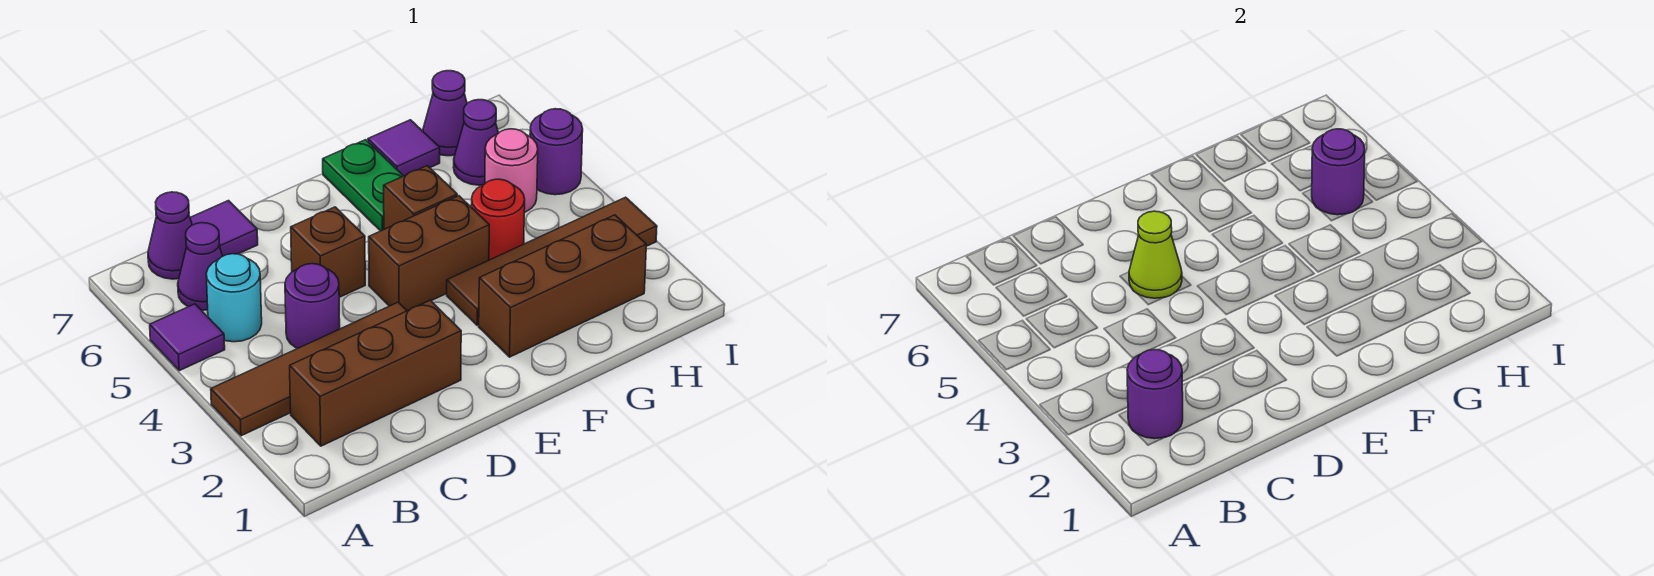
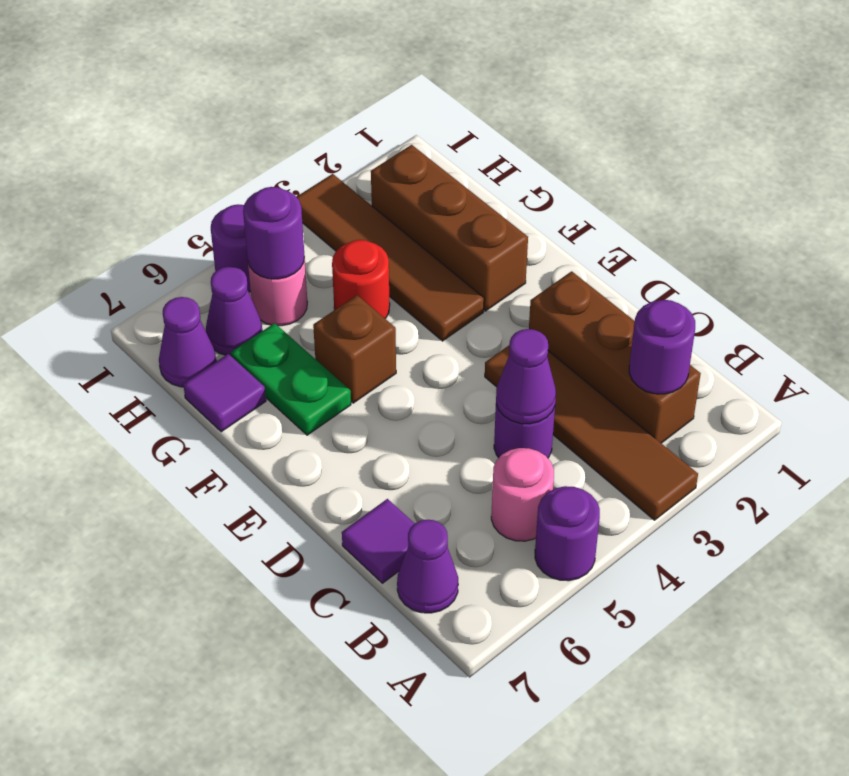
purple 1x1 tile [150,304,225,371] -> purple 1x1 round brick [535,486,600,581]
cyan 1x1 round brick [206,254,262,342] -> pink 1x1 round brick [491,448,554,541]
purple 1x1 cone [178,223,222,310] -> purple 1x1 cone moved to [496,329,556,424]
brown 1x1 brick [291,207,365,297] -> none
lime 1x1 cone [1129,211,1182,298] -> none
brown 1x2 brick [369,196,489,311] -> none
green 1x2 plate [323,140,403,231] -> green 1x2 plate turned to [231,323,351,435]

